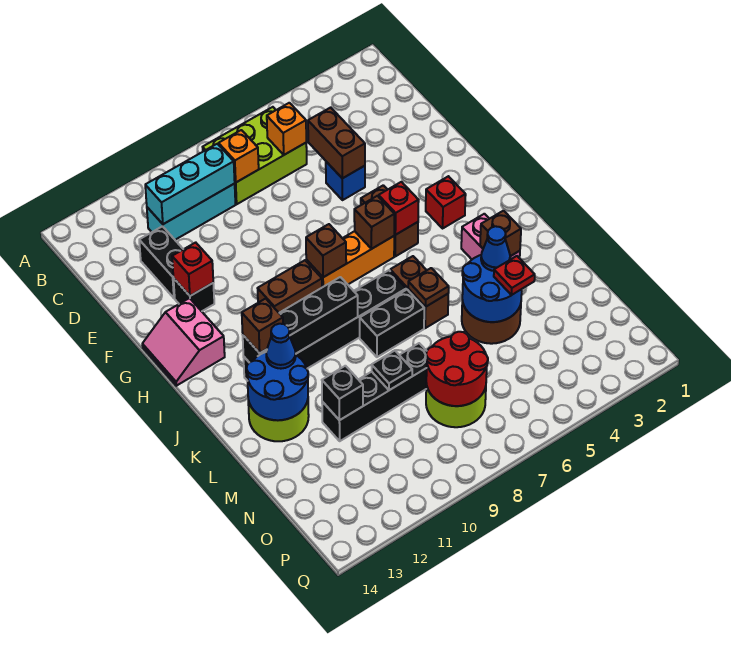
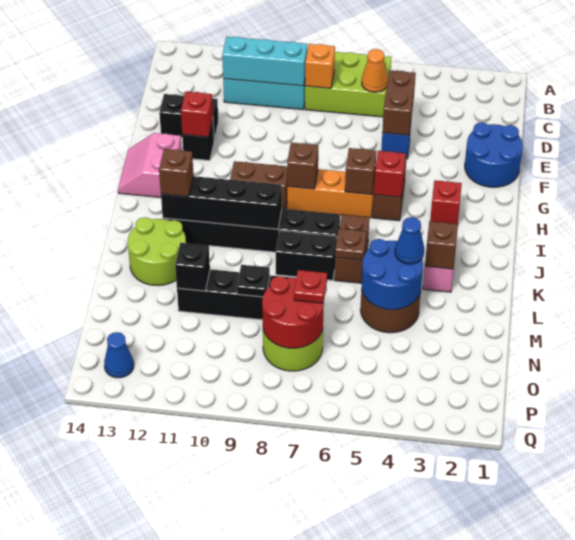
orange 1x1 brick [267,103,306,155] -> orange 1x1 cone [362,49,388,92]
black 1x2 brick [139,226,183,298] -> black 1x2 brick turned to [159,94,218,140]
blue 2x2 round brick [247,352,308,420] -> blue 2x2 round brick moved to [465,122,523,187]
blue 1x1 cone [266,324,296,369] -> blue 1x1 cone moved to [104,332,134,378]
red 1x1 plate [494,256,535,295] -> red 1x1 plate moved to [294,270,327,303]

